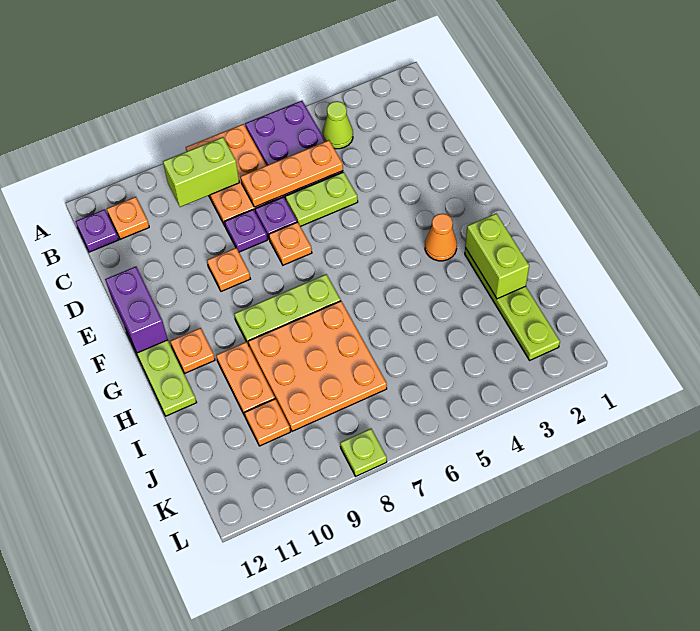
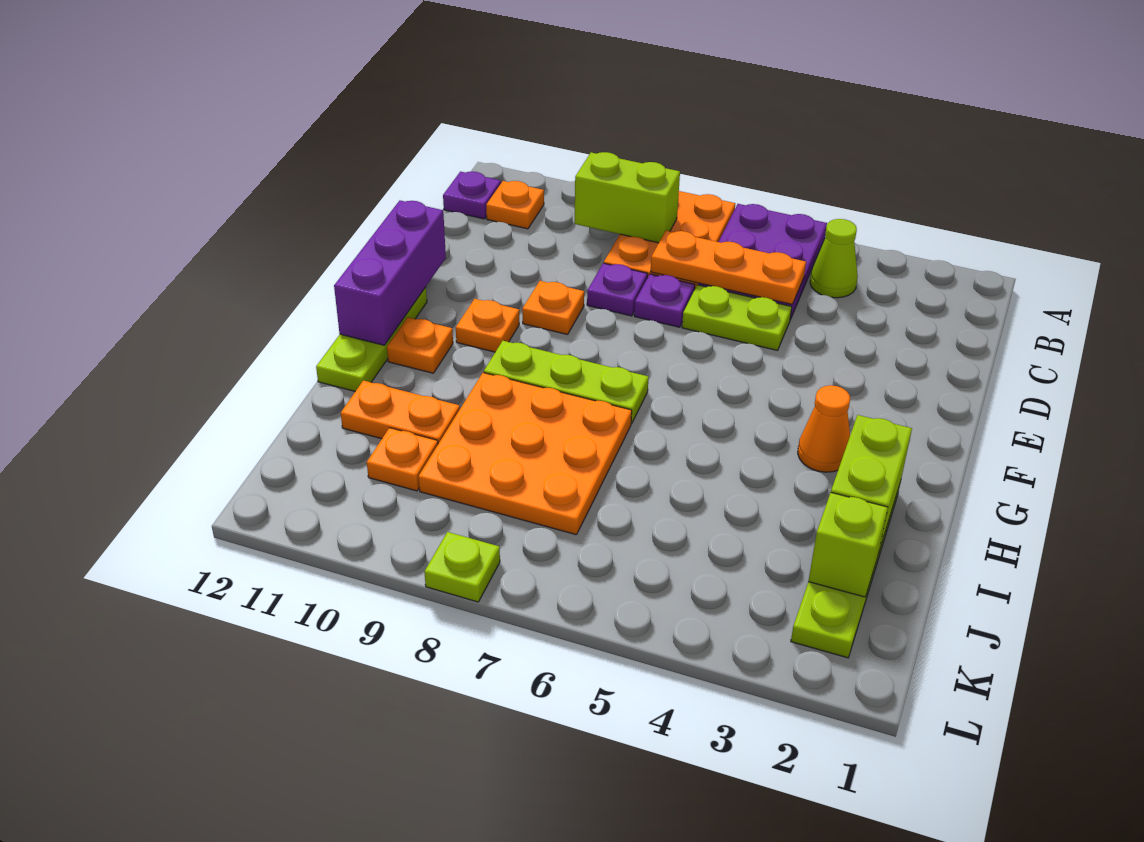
orange 1x1 plate [269,222,312,265] -> orange 1x1 plate moved to [456,299,519,352]
purple 1x2 brick [105,267,168,353] -> purple 1x3 brick [334,201,446,345]
orange 1x2 plate [216,342,275,416] -> orange 1x2 plate turned to [341,381,460,444]
none -> lime 1x1 brick [808,493,888,597]

